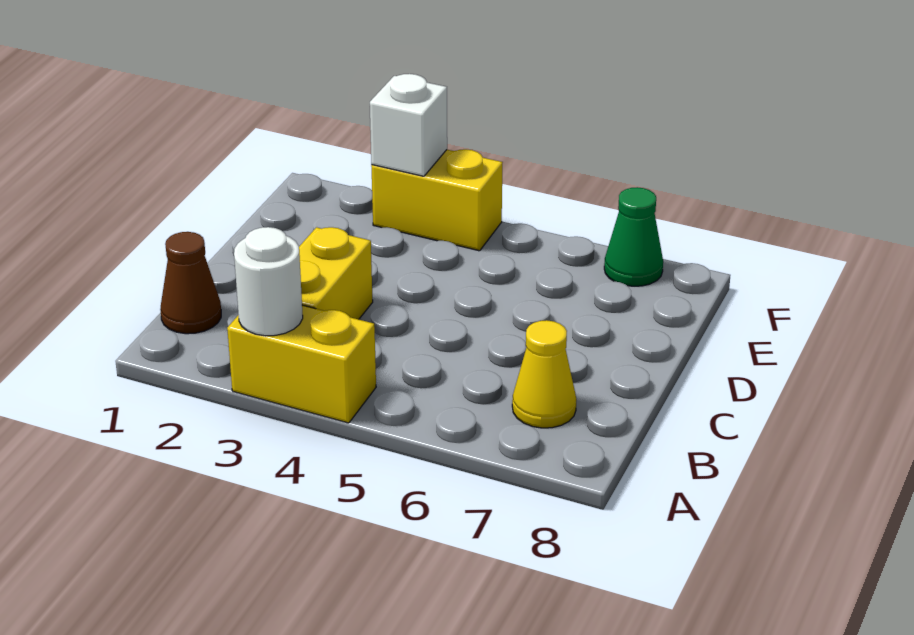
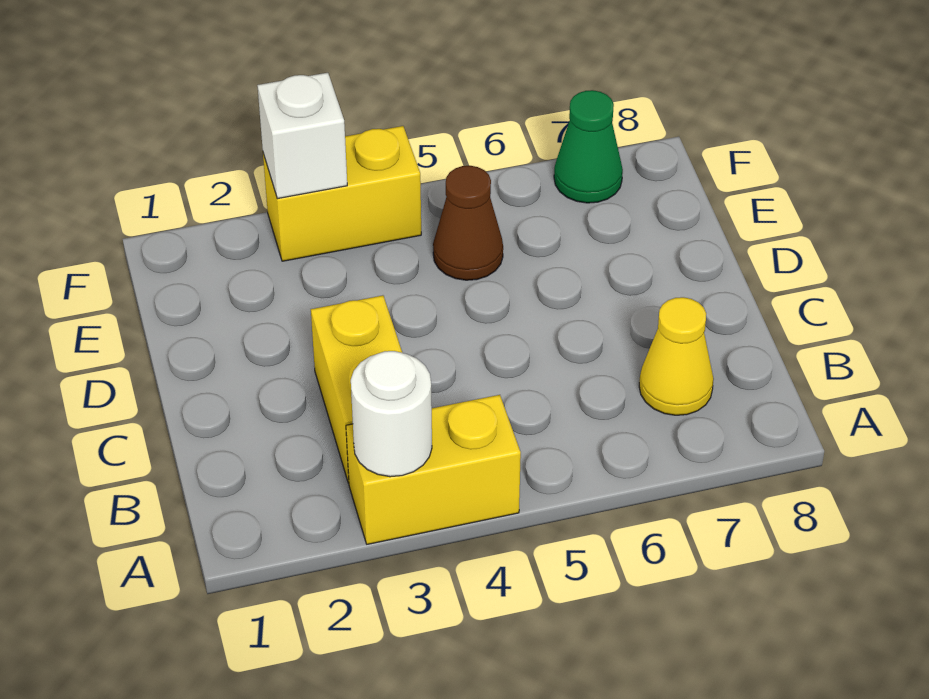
brown 1x1 cone [160,232,221,334] -> brown 1x1 cone moved to [433,166,503,280]

